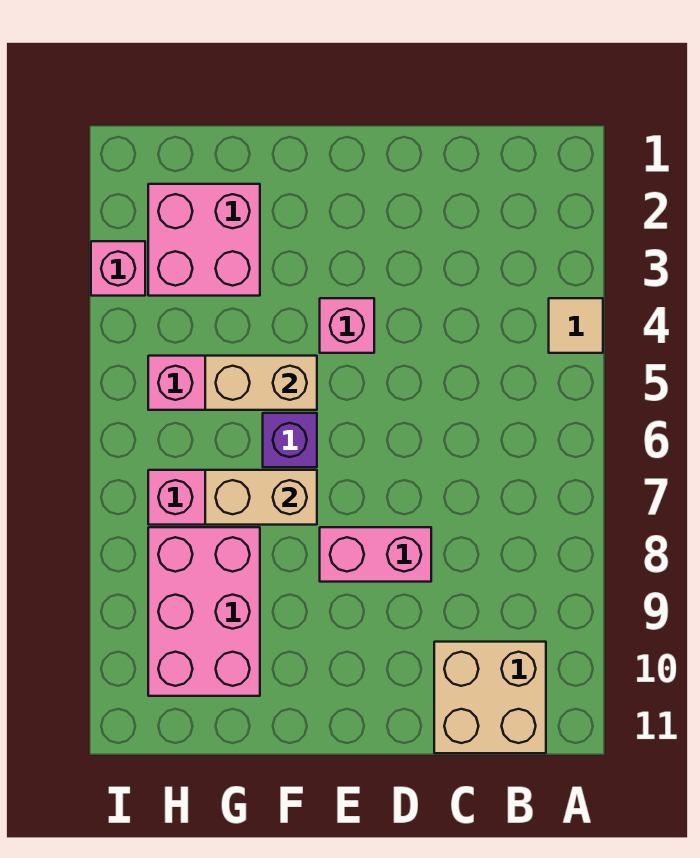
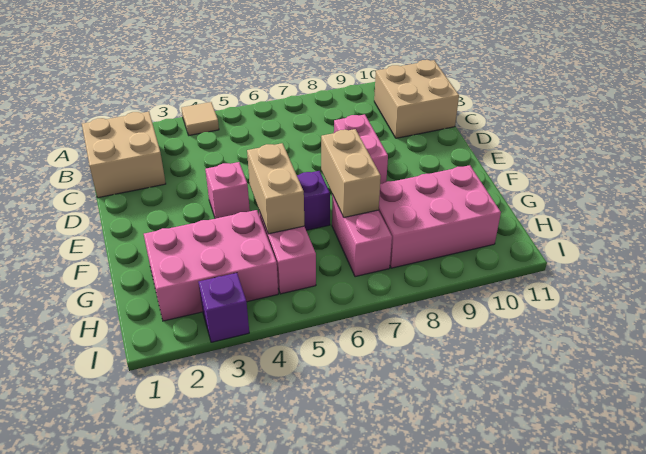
none -> tan 2x2 brick [82,112,166,198]
pink 2x2 brick [148,184,260,296] -> pink 2x3 brick [144,210,278,321]
pink 1x1 brick [91,241,145,296] -> purple 1x1 brick [199,273,249,342]

